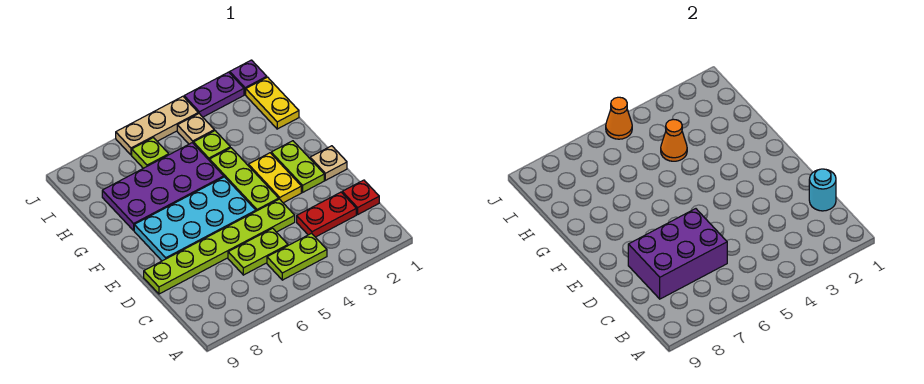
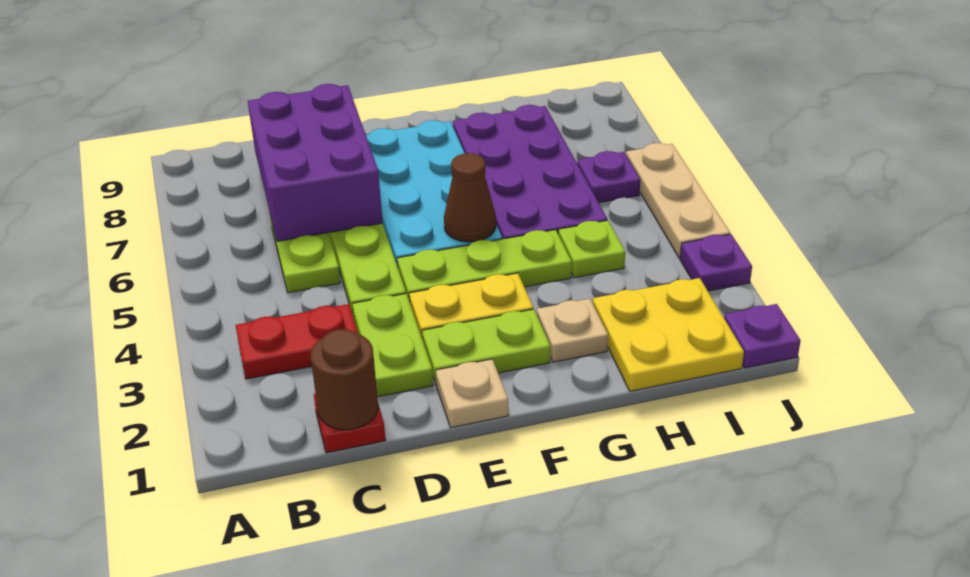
lime 1x2 plate [267,233,327,280] -> lime 1x2 plate moved to [352,294,433,397]
cyan 1x1 round brick [809,169,836,211] -> brown 1x1 round brick [311,329,378,430]
red 1x2 plate [297,192,356,237] -> red 1x2 plate turned to [236,304,358,379]
none -> brown 1x1 cone [444,153,496,242]
yellow 1x2 plate [246,77,299,129] -> yellow 2x2 plate [593,278,744,391]
orange 1x1 cone [661,119,687,161] -> none
tan 1x1 plate [177,113,214,144] -> tan 1x1 plate moved to [537,299,608,362]
lime 1x1 plate [132,138,169,168] -> purple 1x1 plate [577,151,640,203]
purple 1x2 plate [184,72,244,117] -> purple 1x1 plate [680,234,752,291]
orange 1x1 cone [606,97,632,139] -> none

